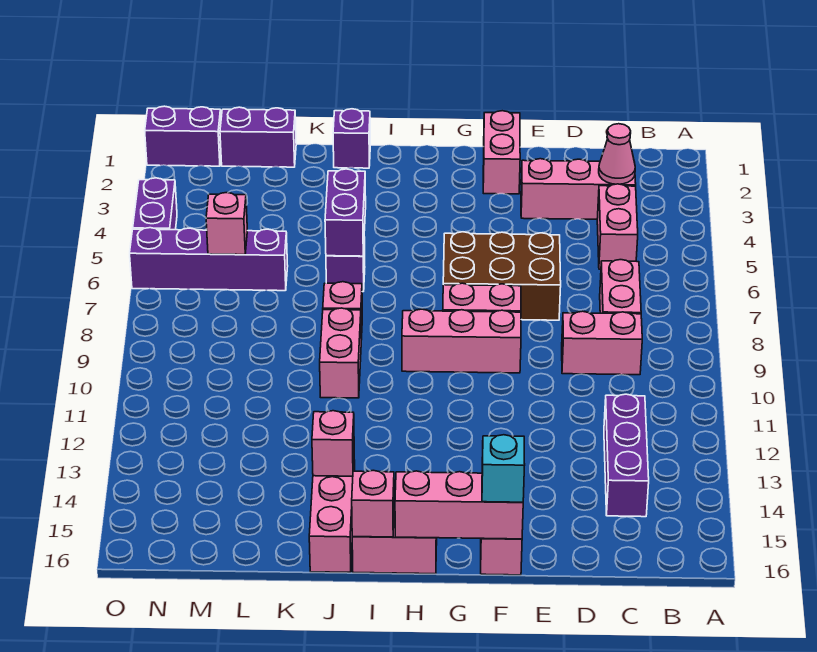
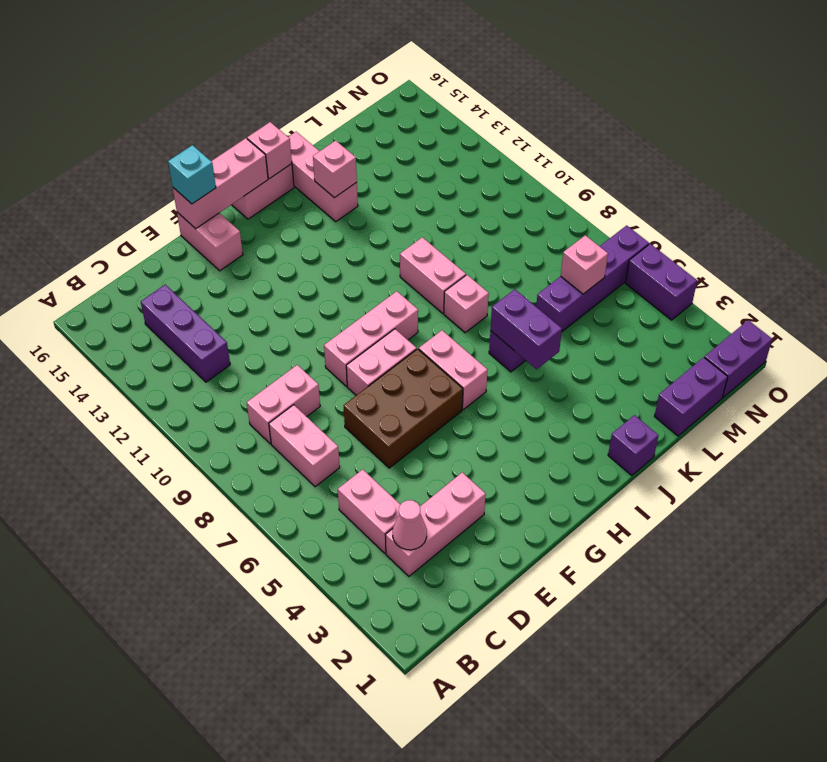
pink 1x2 brick [483,111,520,194] -> pink 1x2 brick moved to [419,331,487,409]

